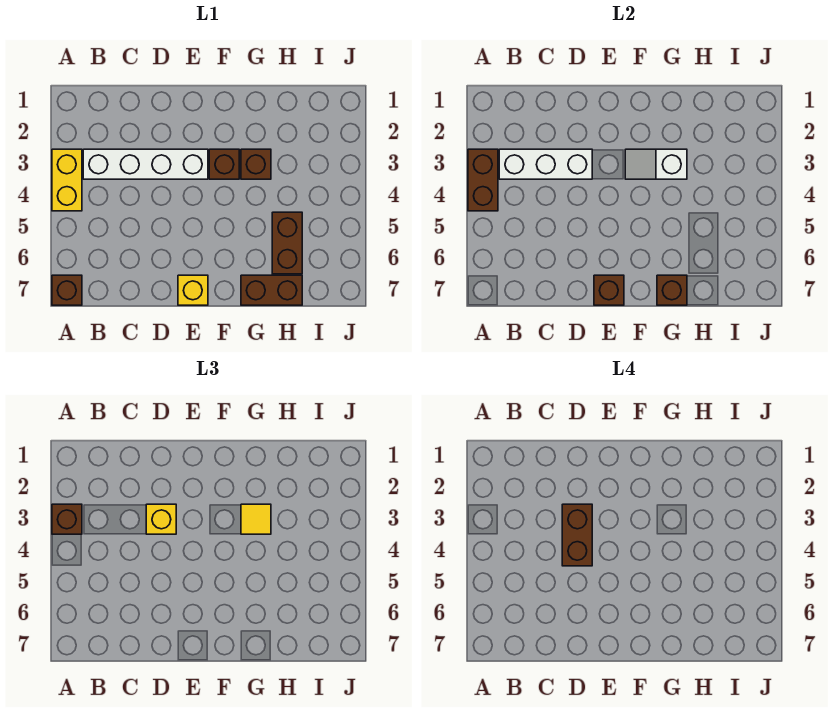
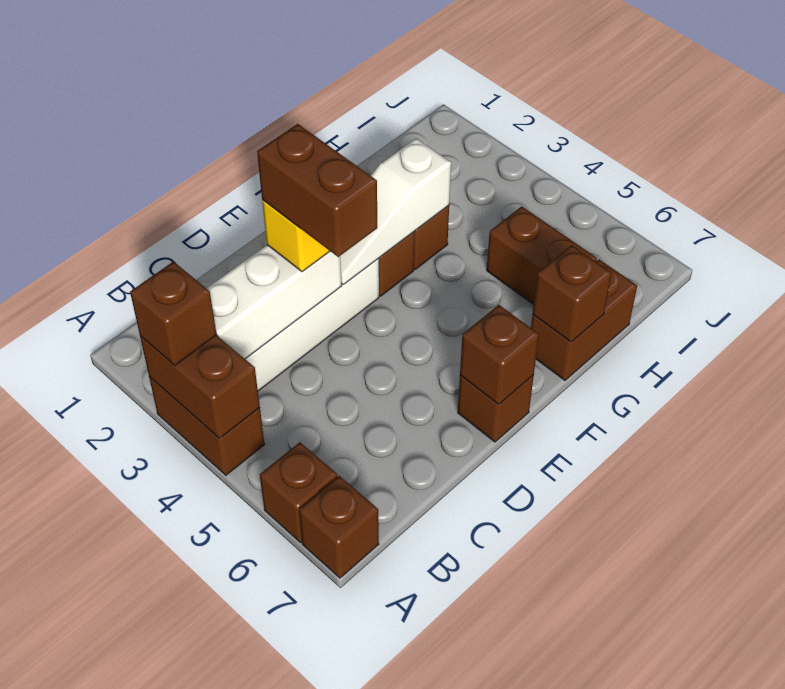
yellow 1x2 brick [52,149,82,211] -> brown 1x2 brick [149,377,265,475]
none -> brown 1x1 brick [260,442,338,542]
yellow 1x1 brick [178,275,208,305] -> brown 1x1 brick [458,375,534,442]
white 1x2 slope [625,149,687,179] -> white 1x3 slope [340,138,451,284]
yellow 1x1 tile [241,504,271,534] -> none

